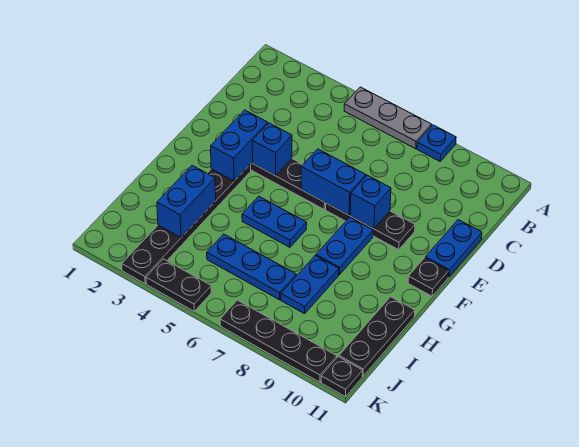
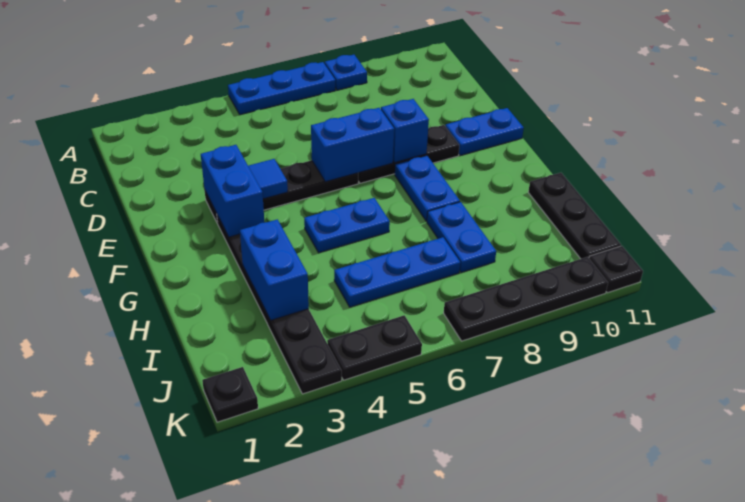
grey 1x3 plate [344,87,432,149] -> blue 1x3 plate [228,62,336,115]
blue 1x2 plate [425,220,482,277] -> blue 1x2 plate turned to [445,108,524,155]
blue 1x1 brick [252,123,292,176] -> blue 1x1 tile [248,159,288,199]
black 1x1 plate [408,258,449,296] -> black 1x1 plate moved to [202,367,258,422]

